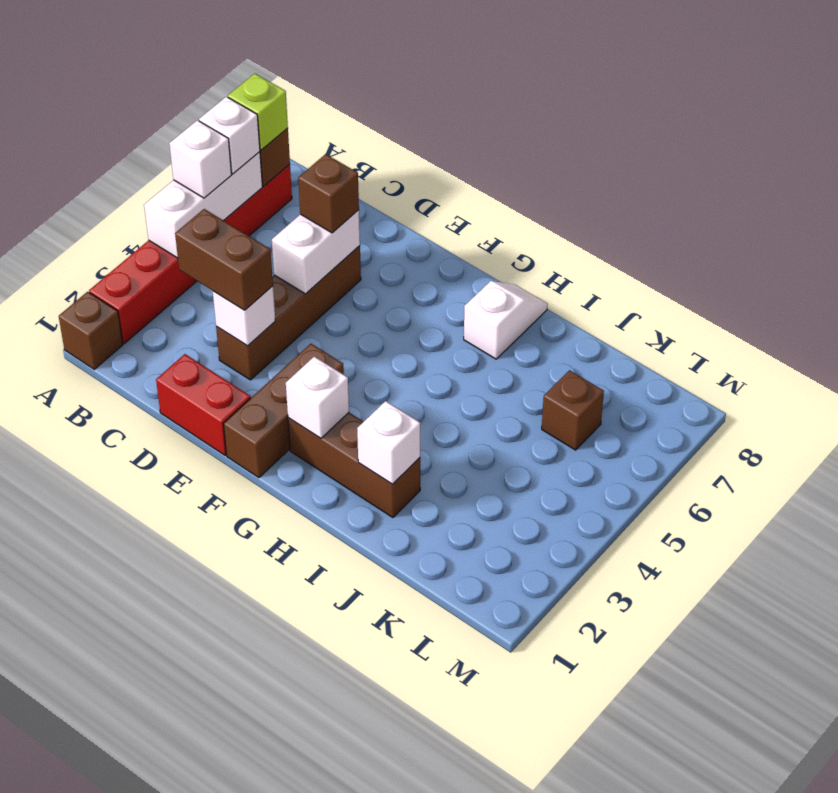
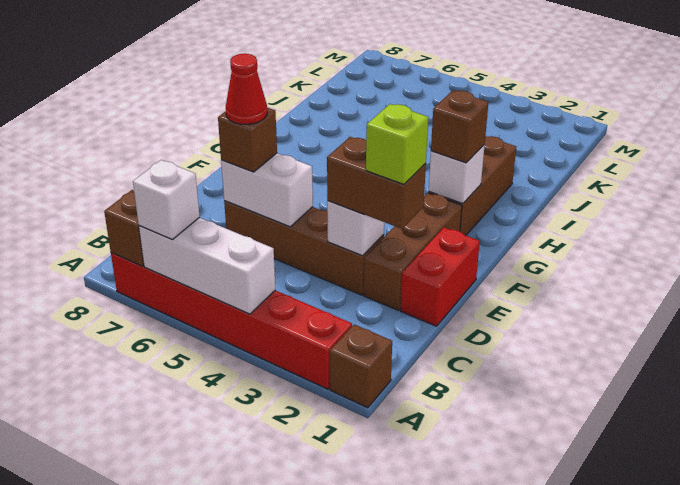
white 1x1 brick [169,120,232,198] -> none
lime 1x1 brick [228,74,288,150] -> lime 1x1 brick moved to [366,104,428,184]
brown 1x2 brick [175,209,273,310] -> brown 1x2 brick turned to [327,137,426,229]
none -> red 1x1 cone [226,54,267,125]
brown 1x3 brick [223,344,344,478] -> brown 1x3 brick turned to [364,193,462,310]
white 1x2 slope [464,281,548,359] -> none
white 1x1 brick [357,401,420,484] -> none
brown 1x1 brick [542,370,604,450] -> brown 1x1 brick moved to [431,91,488,163]

